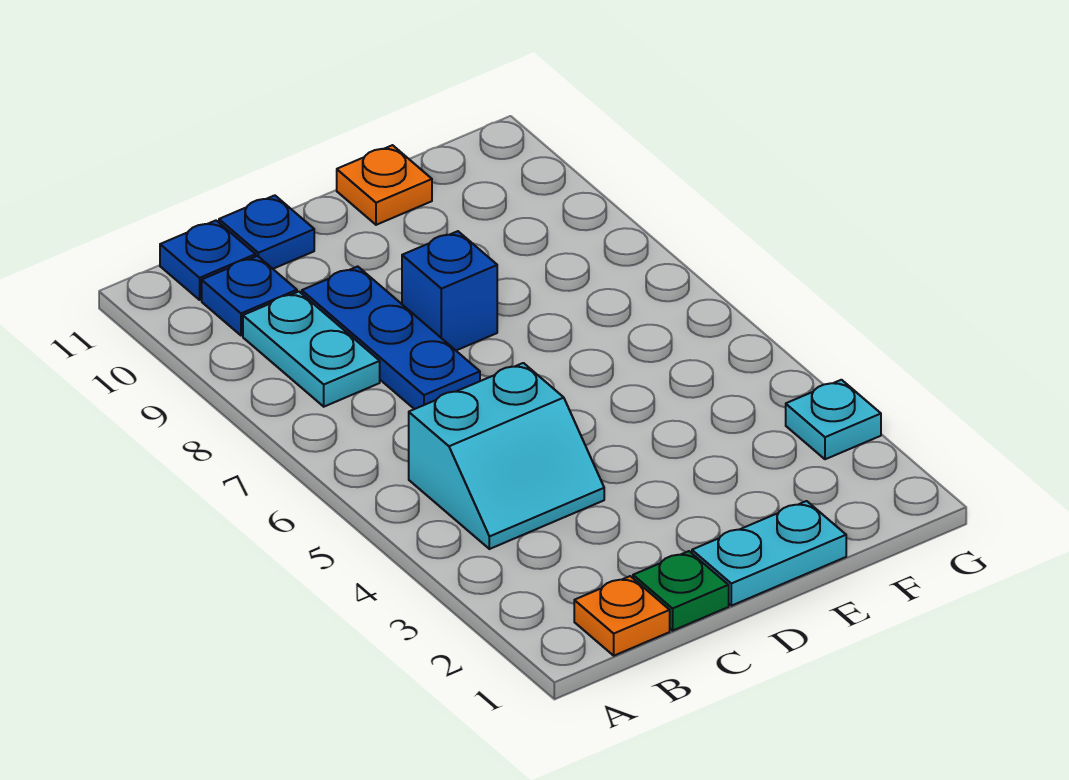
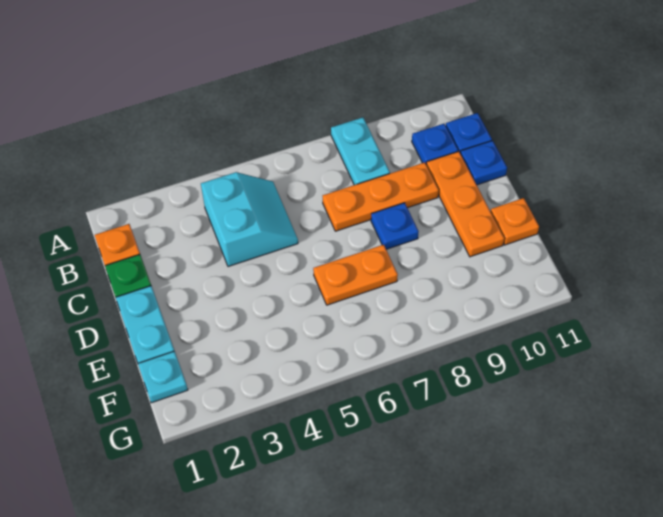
cyan 2x2 slope [409,363,604,549] -> cyan 2x2 slope turned to [201,172,298,267]
cyan 1x2 plate [243,292,380,407] -> cyan 1x2 plate turned to [331,117,390,185]
blue 1x3 plate [302,266,480,409] -> orange 1x3 plate [323,162,439,231]
none -> orange 1x3 plate [426,151,504,257]
blue 1x1 brick [402,231,497,350] -> blue 1x1 plate [371,203,419,249]
none -> orange 1x2 plate [313,245,398,305]
cyan 1x1 plate [786,380,881,459] -> cyan 1x1 plate moved to [138,351,188,403]

